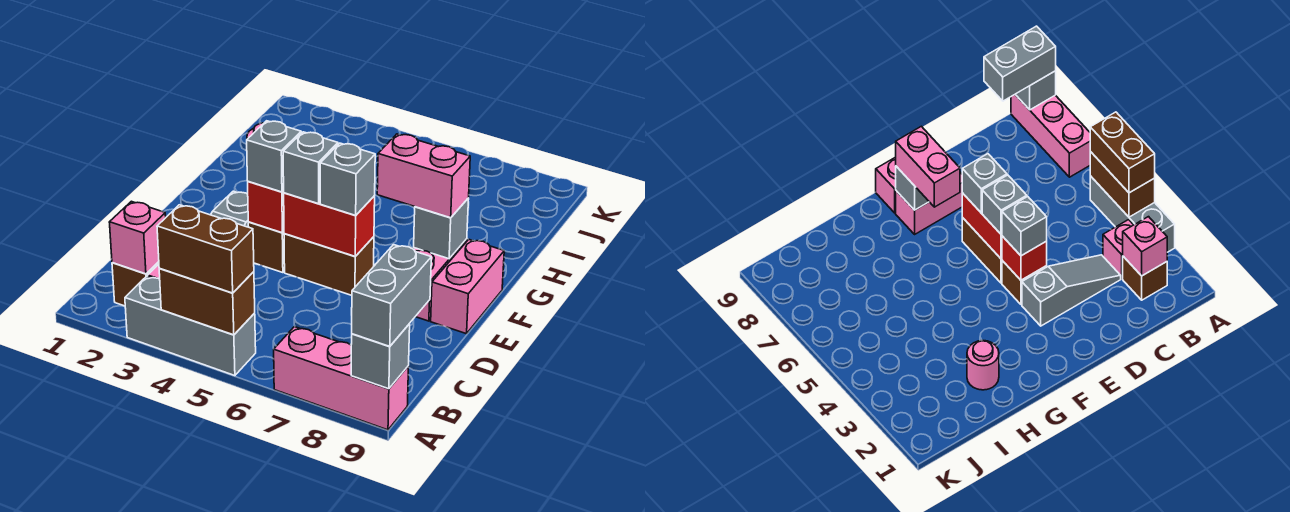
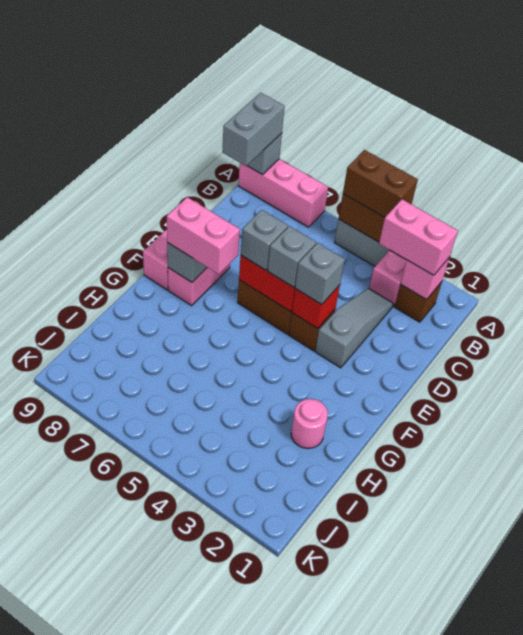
none -> pink 1x2 brick [379,199,458,275]

